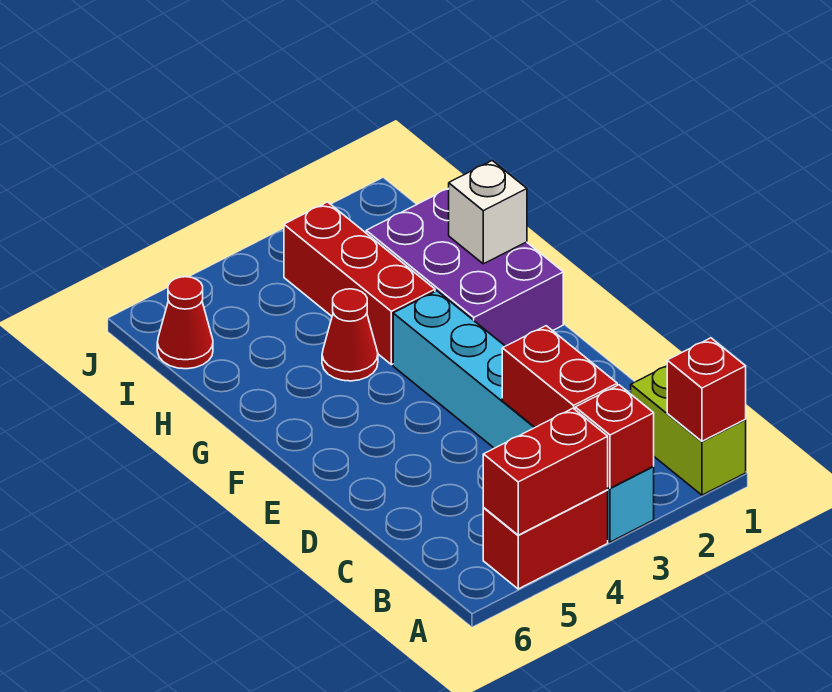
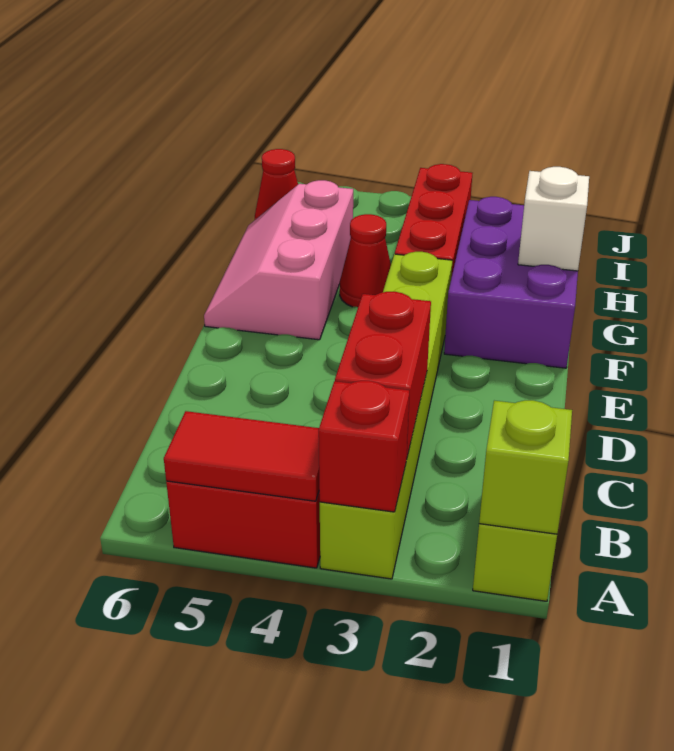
red 1x1 brick [667,338,746,441] -> lime 1x1 brick [479,400,572,534]
cyan 1x6 brick [393,291,654,542] -> lime 1x6 brick [320,252,452,579]
red 1x2 brick [483,408,608,535] -> red 1x2 tile [164,411,319,501]
none -> pink 2x3 slope [204,180,353,340]

